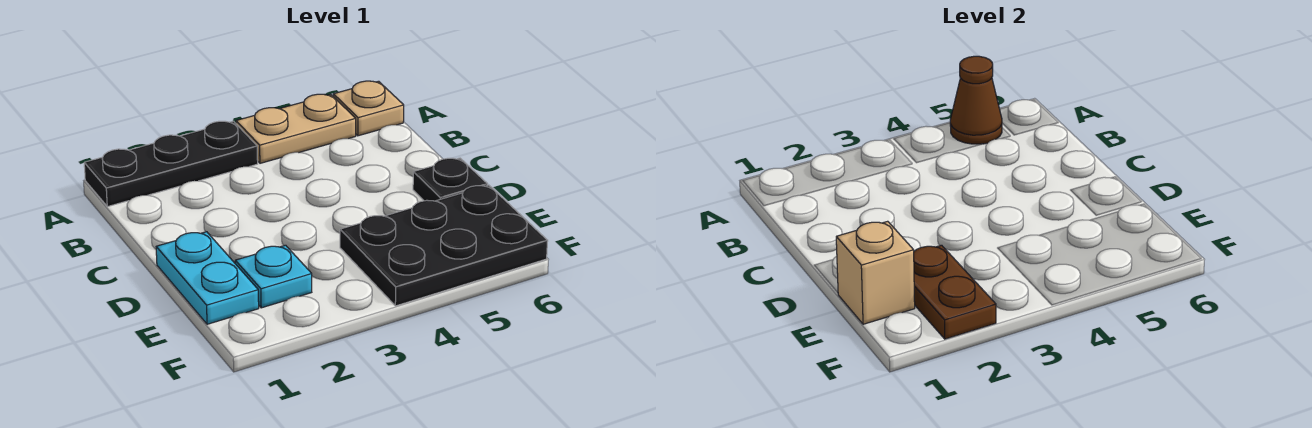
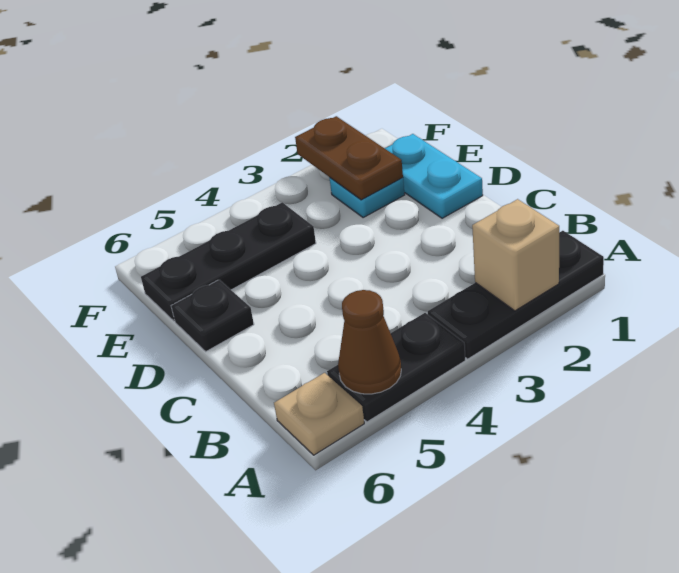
tan 1x2 plate [236,94,356,163] -> black 1x2 plate [327,313,465,422]
tan 1x1 brick [836,221,915,324] -> tan 1x1 brick moved to [472,199,559,311]
black 2x3 plate [340,185,548,306] -> black 1x3 plate [141,202,316,321]

